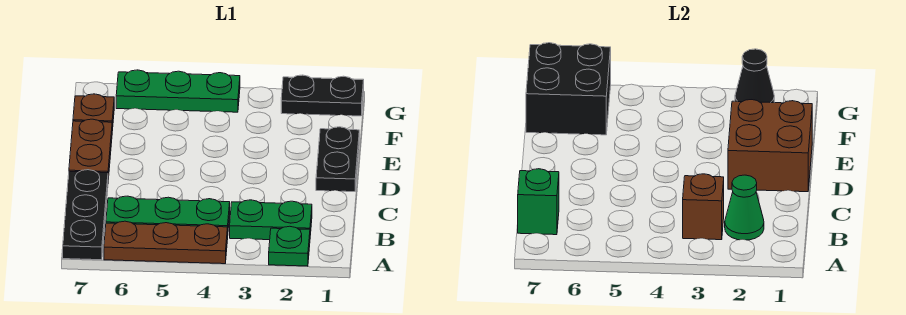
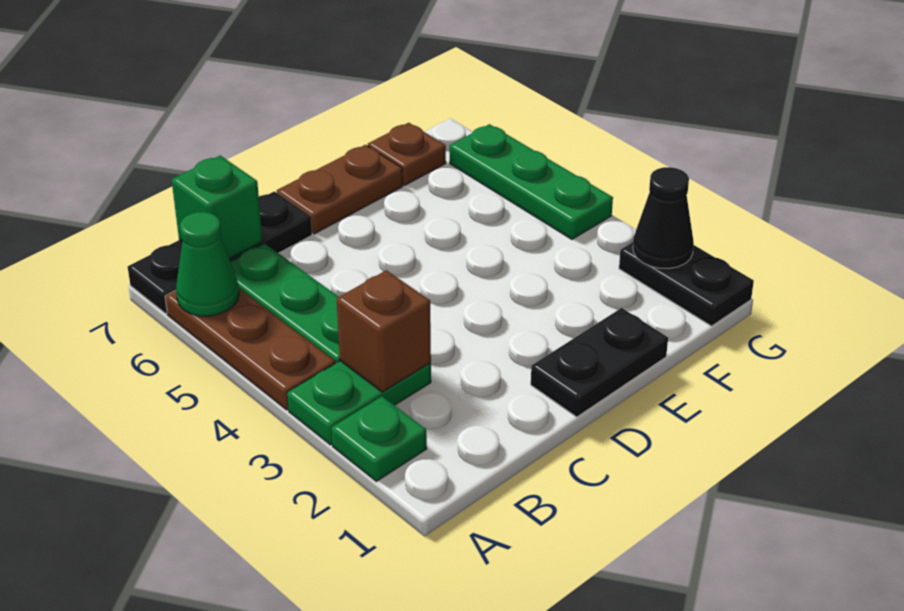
green 1x2 plate [230,200,312,240] -> green 1x2 plate turned to [287,361,431,445]
green 1x1 cone [725,175,764,240] -> green 1x1 cone moved to [176,212,239,316]
brown 2x2 brick [728,100,812,192] -> none
black 2x2 brick [526,43,611,135] -> none

